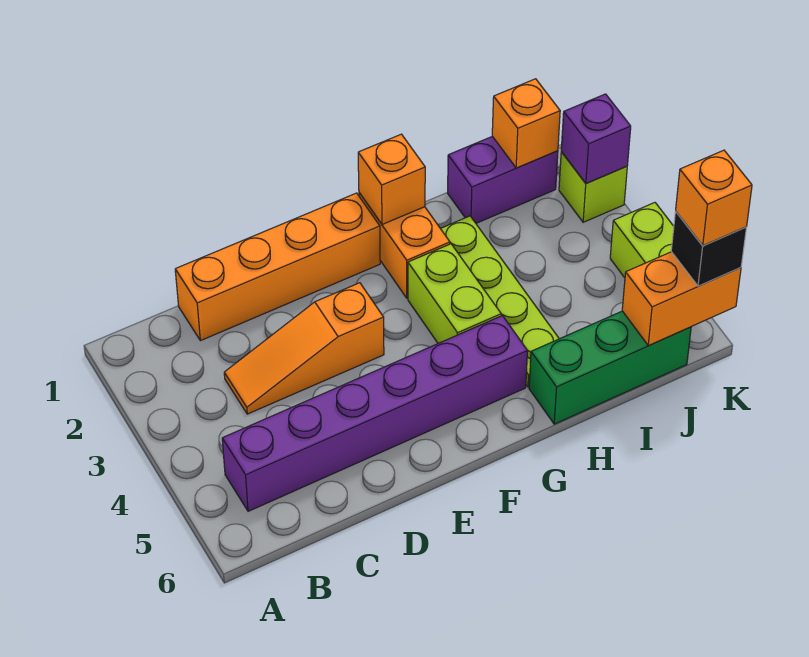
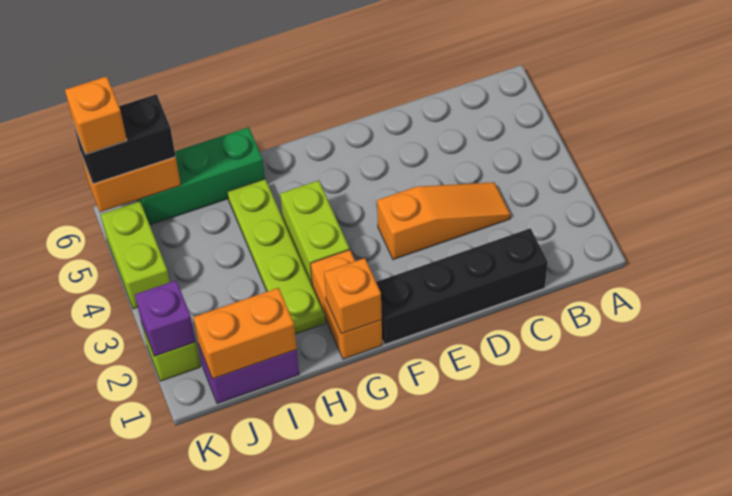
purple 1x6 brick [222,316,528,511] -> none
orange 1x4 brick [175,193,380,341] -> black 1x4 brick [376,228,548,345]
orange 1x1 brick [492,79,560,168] -> orange 1x2 brick [193,288,297,379]
black 1x1 brick [671,211,747,286] -> black 1x2 brick [73,94,176,184]

